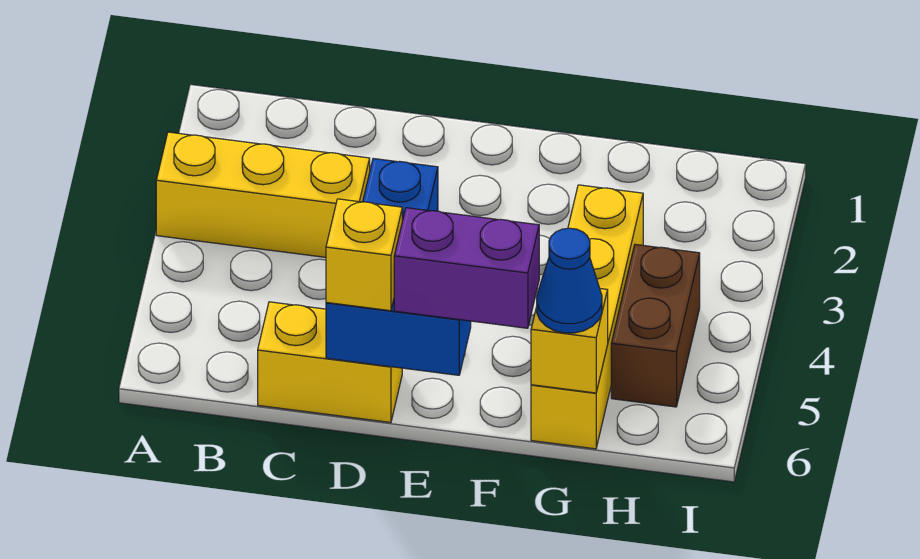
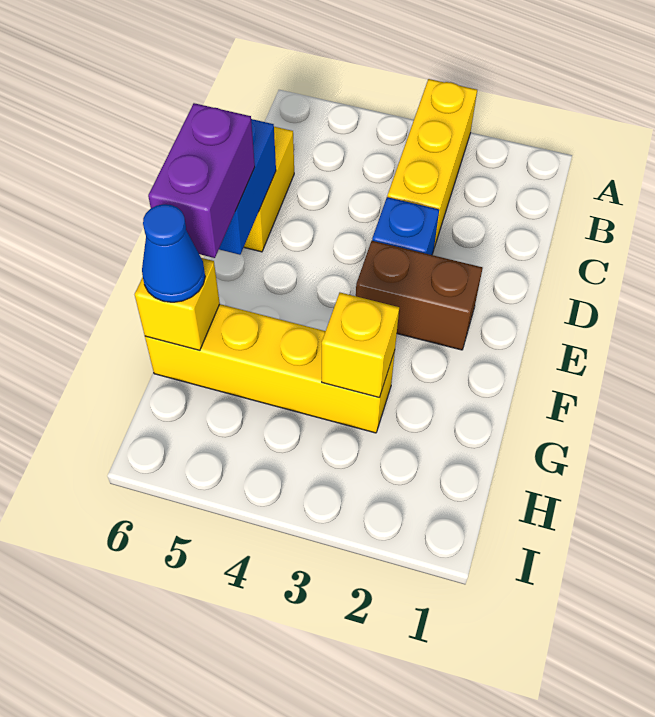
yellow 1x1 brick [326,199,402,311] -> yellow 1x1 brick moved to [322,293,399,397]
brown 1x2 brick [611,244,700,407] -> brown 1x2 brick moved to [356,241,482,350]

